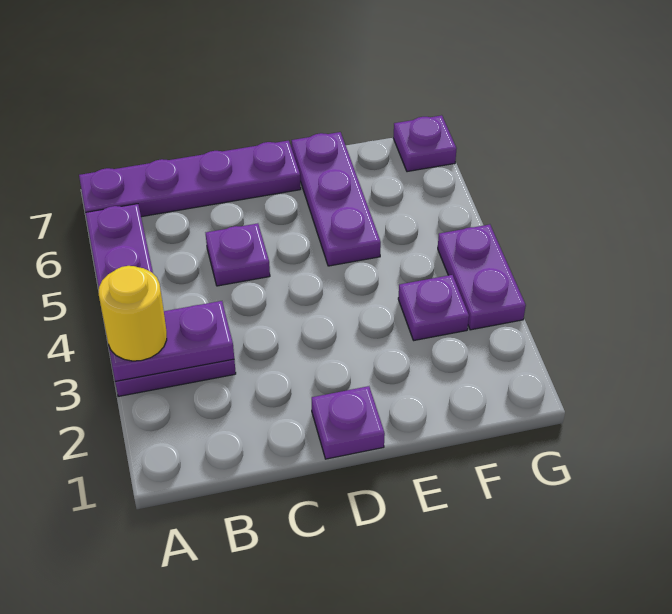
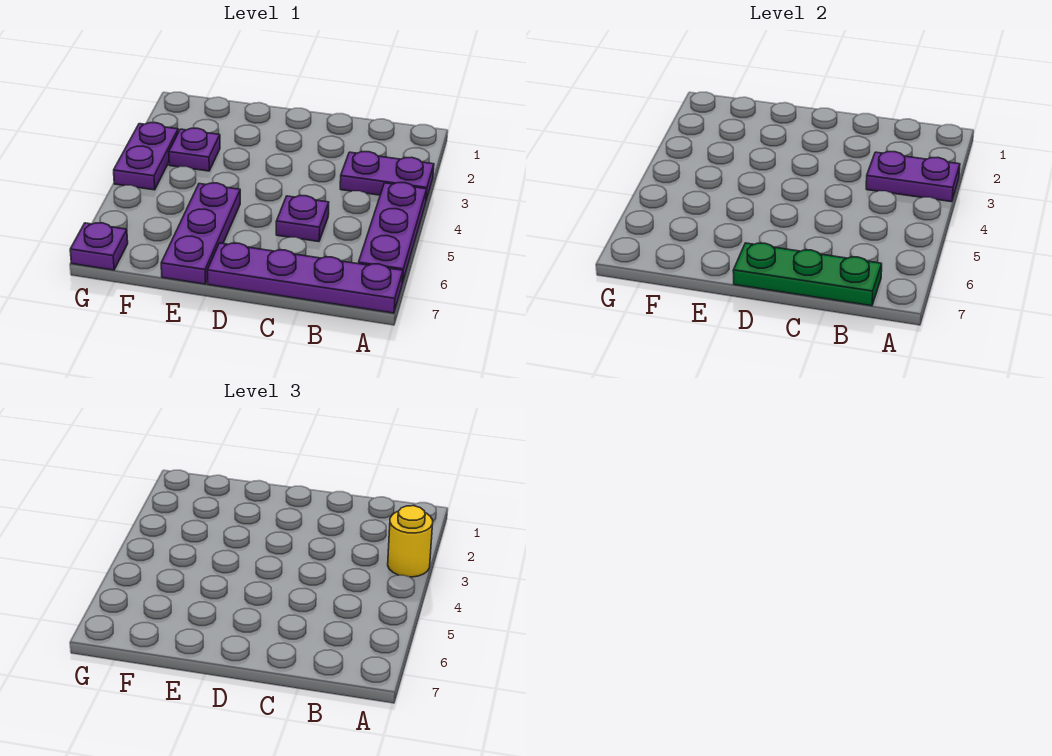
none -> green 1x3 plate [733,243,882,306]
purple 1x1 plate [312,386,385,459] -> none

